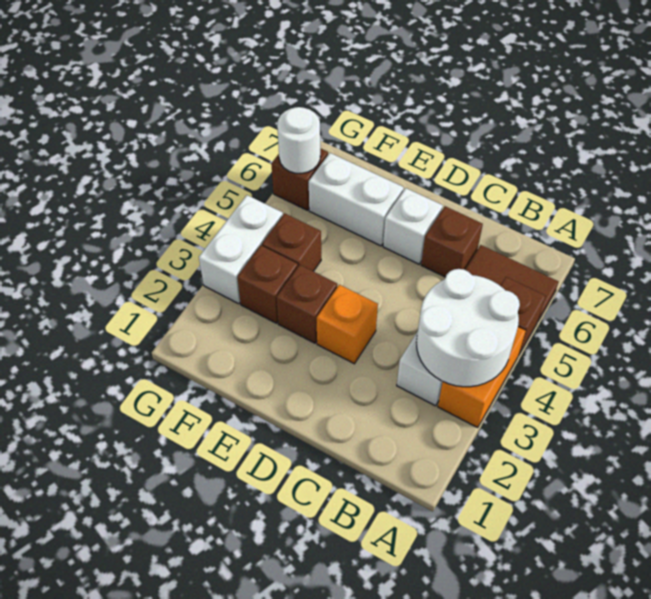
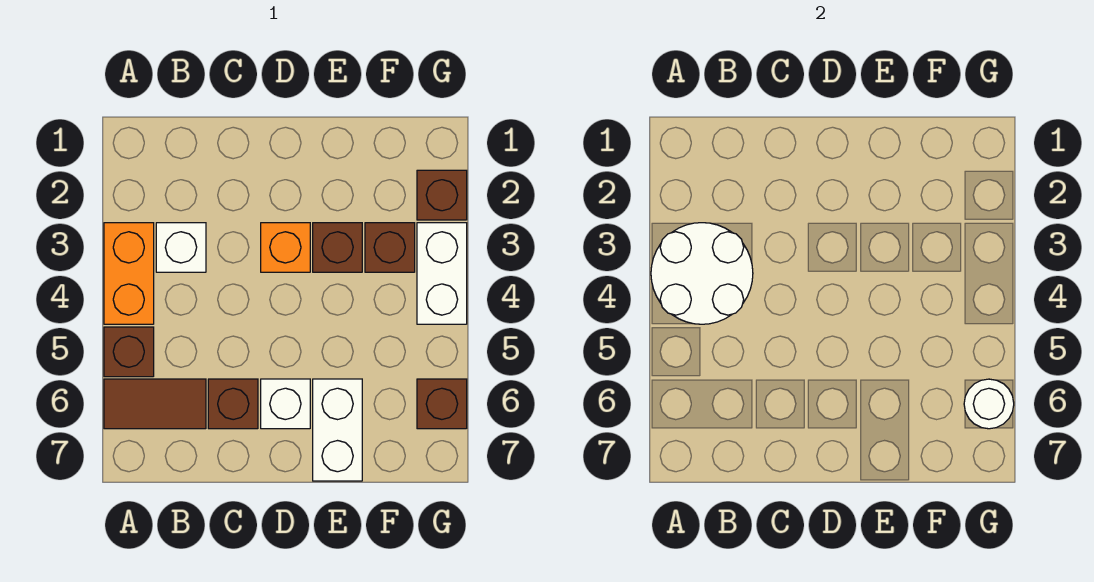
white 1x2 brick [309,153,404,246] -> white 1x2 brick turned to [313,379,362,481]
brown 1x1 brick [262,213,321,271] -> brown 1x1 brick moved to [417,170,467,220]

